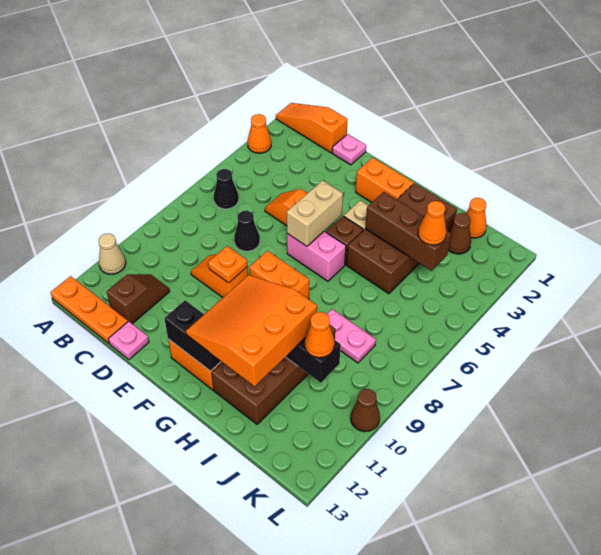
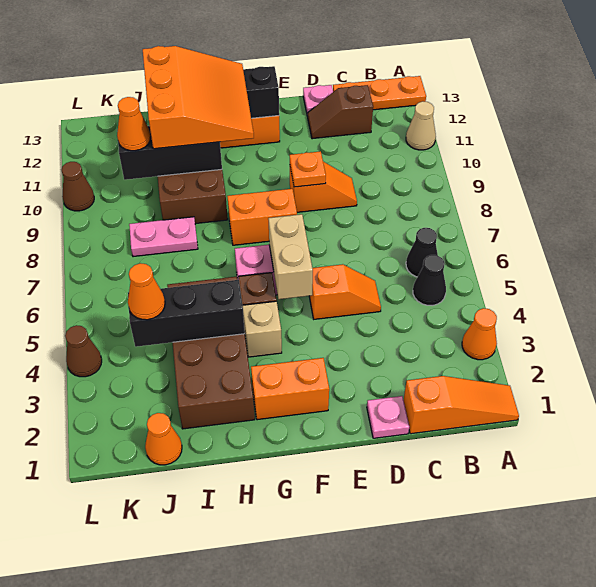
brown 1x2 slope [107,274,170,324] -> brown 1x2 slope turned to [308,85,373,139]
black 1x1 cone [234,211,260,251] -> black 1x1 cone moved to [413,255,446,306]
brown 1x3 brick [365,192,451,271] -> black 1x3 brick [128,280,245,347]
brown 1x1 cone [449,213,471,254] -> brown 1x1 cone moved to [65,325,102,377]

